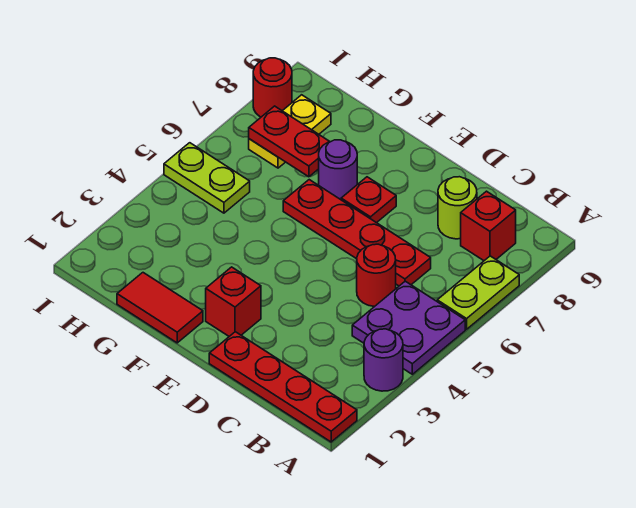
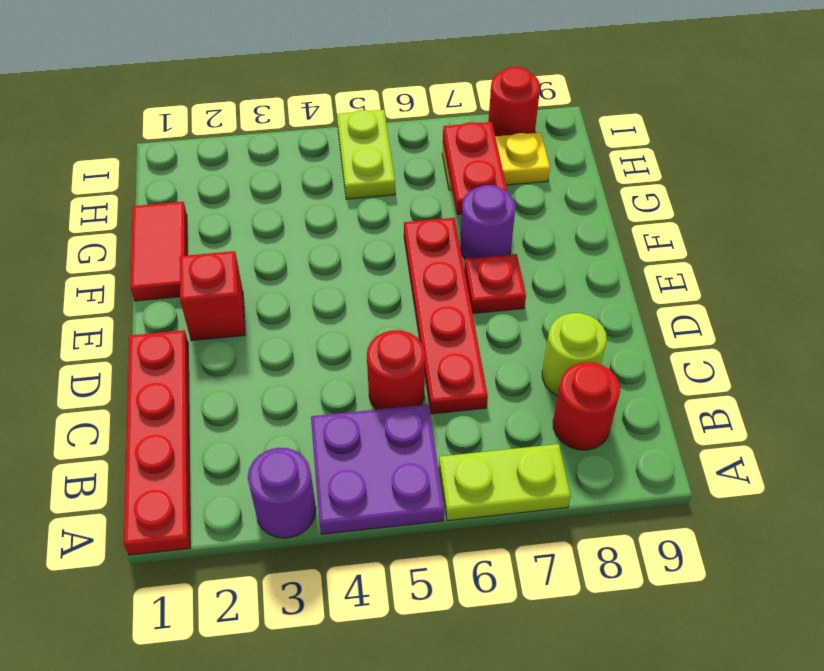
red 1x1 brick [461,191,516,261] -> red 1x1 round brick [553,362,620,450]

